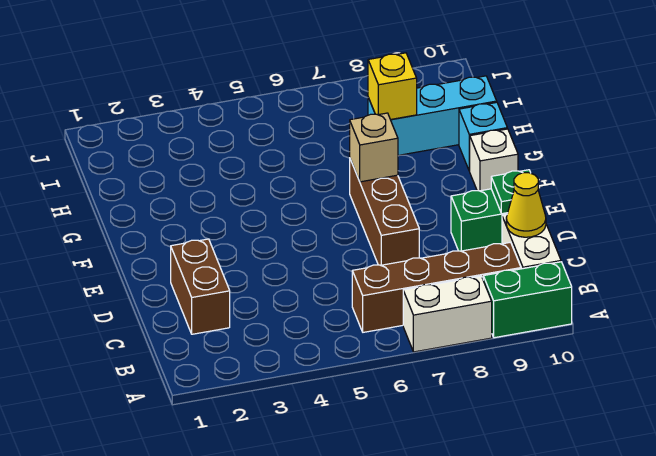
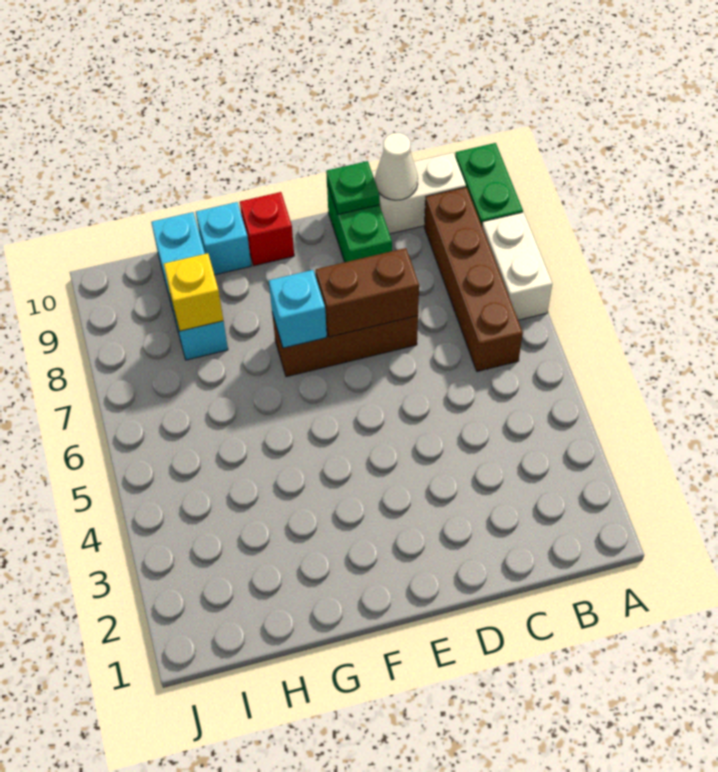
brown 1x2 brick [171,239,230,334] -> brown 1x2 brick moved to [316,248,419,337]
yellow 1x1 cone [506,173,546,237] -> white 1x1 cone [375,133,418,200]
tan 1x1 brick [350,113,398,182] -> cyan 1x1 brick [269,270,327,348]
white 1x1 brick [470,129,518,191] -> red 1x1 brick [240,192,294,266]

